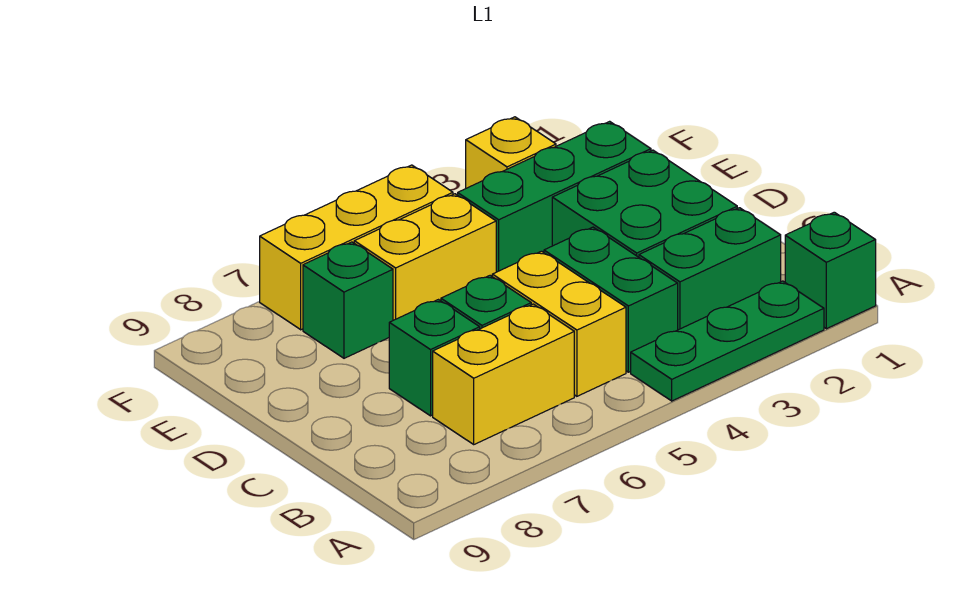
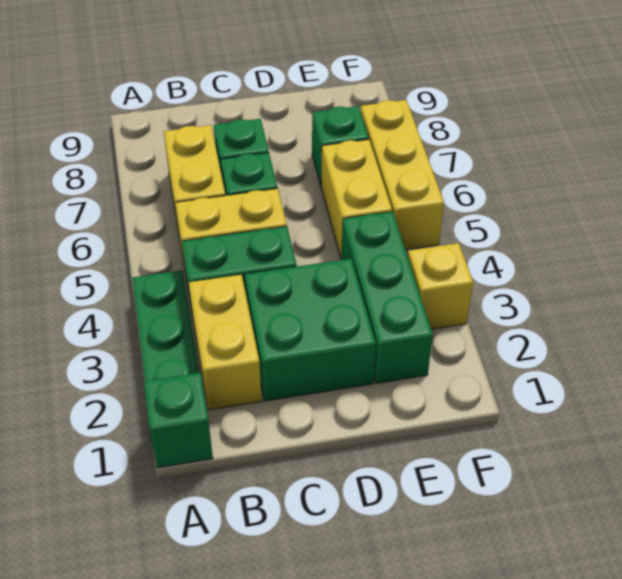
green 1x2 brick [639,208,781,330] -> yellow 1x2 brick [189,275,262,410]

